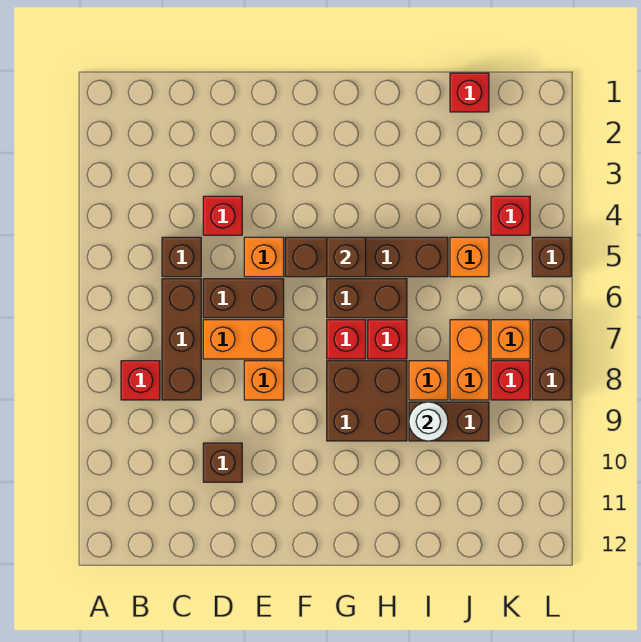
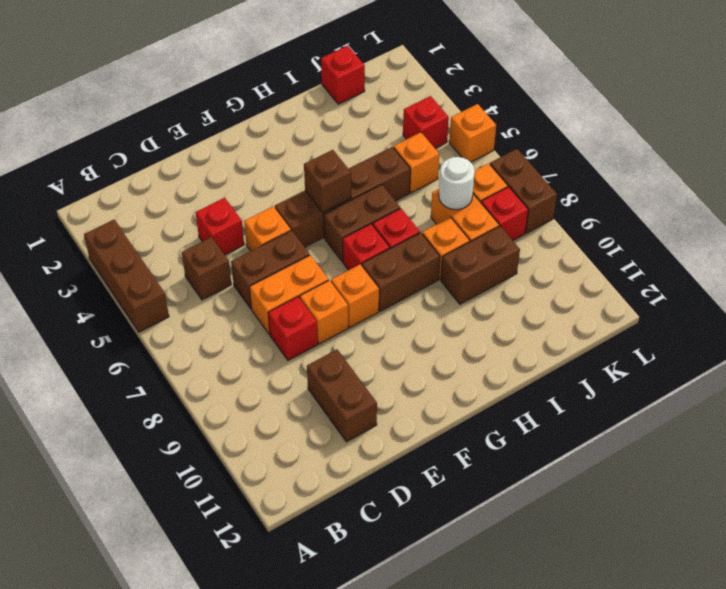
red 1x1 brick [121,361,160,400] -> red 1x1 brick moved to [268,297,318,360]
brown 1x3 brick [162,279,201,400] -> brown 1x3 brick moved to [84,220,169,332]
brown 1x1 brick [203,443,242,482] -> brown 1x2 brick [307,350,377,442]
none -> orange 1x1 brick [331,264,379,327]
brown 2x2 brick [327,361,407,441] -> brown 1x2 brick [362,233,440,311]
white 1x1 round brick [409,402,448,441] -> white 1x1 round brick moved to [439,157,475,210]
brown 1x1 brick [532,237,571,277] -> orange 1x1 brick [449,104,496,162]

